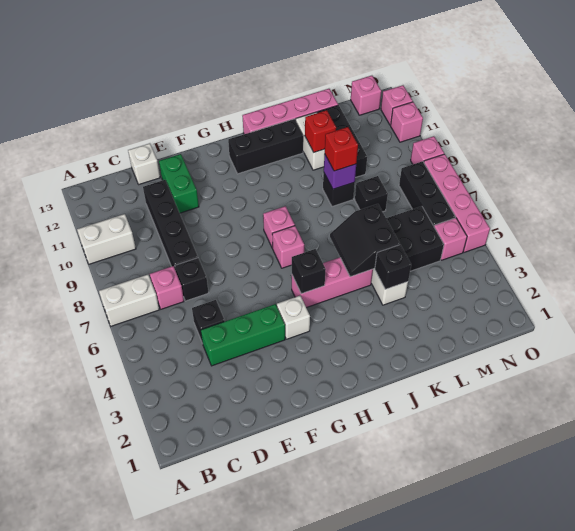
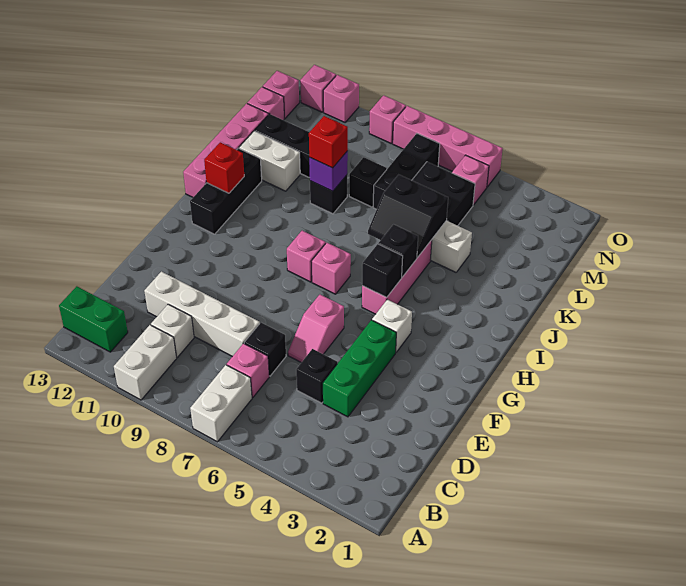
black 1x4 brick [143,180,198,268] -> white 1x4 brick [144,271,260,356]
white 1x1 brick [128,143,160,184] -> white 1x1 brick moved to [151,304,194,357]
none -> pink 1x2 slope [288,295,344,362]
green 1x2 brick [159,154,199,213] -> green 1x2 brick moved to [59,286,128,352]
black 1x1 brick [375,245,411,289] -> black 1x1 brick moved to [378,224,418,277]
red 1x1 brick [305,110,336,152] -> red 1x1 brick moved to [204,142,244,193]
none -> pink 1x1 brick [247,87,285,120]
black 1x3 brick [399,161,455,226] -> black 1x3 brick turned to [373,134,440,209]

